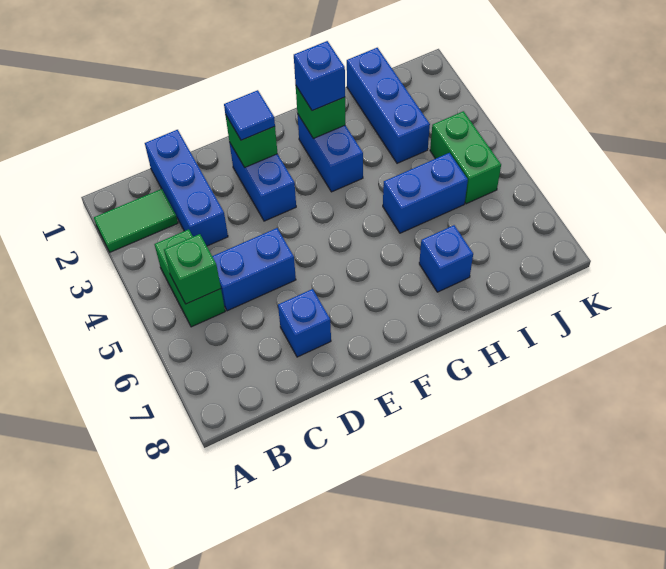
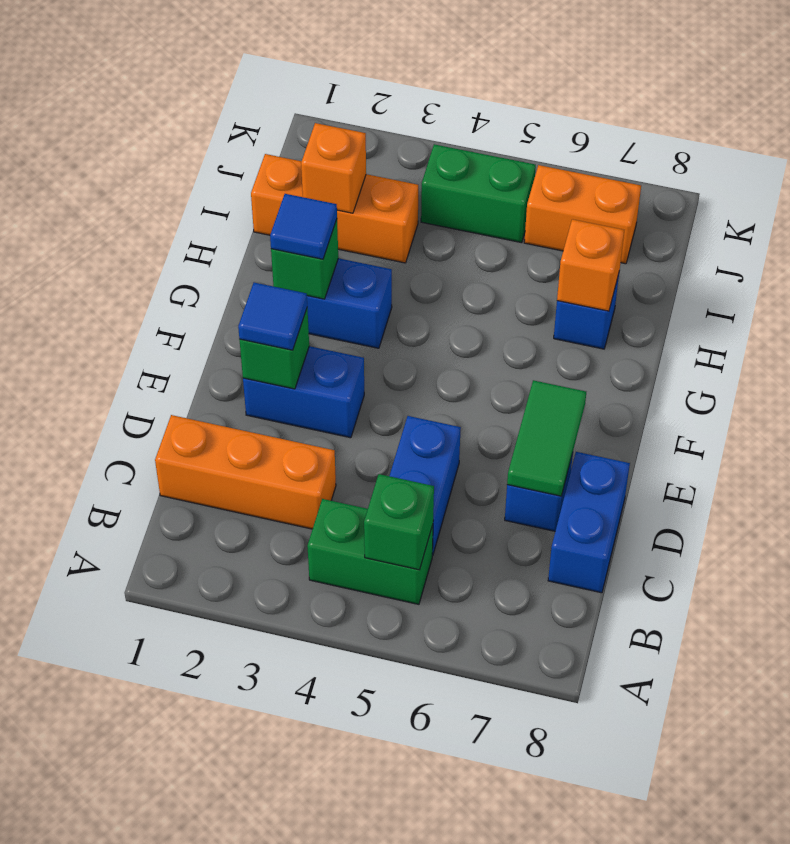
green 1x2 tile [94,189,178,252] -> green 1x2 tile moved to [507,380,586,496]
blue 1x3 brick [145,130,228,246] -> orange 1x3 brick [155,415,336,529]
blue 1x1 brick [294,41,345,111] -> blue 1x1 tile [270,194,337,259]
blue 1x2 brick [383,153,468,233] -> blue 1x2 brick moved to [548,452,630,593]
none -> orange 1x1 brick [557,219,624,311]
blue 1x3 brick [347,48,430,163] -> orange 1x3 brick [251,154,418,263]
none -> orange 1x1 brick [301,123,366,213]
none -> orange 1x2 brick [524,165,641,264]

